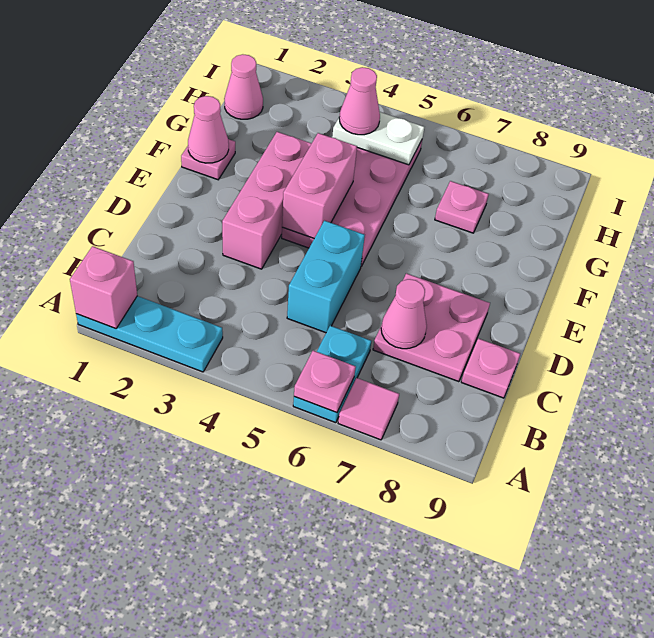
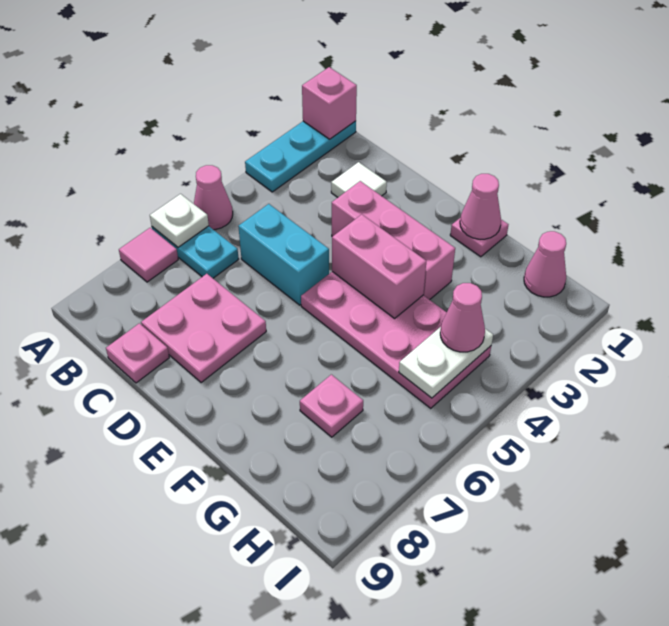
pink 1x1 plate [294,351,356,413] -> white 1x1 plate [150,194,209,247]
none -> white 1x1 tile [331,162,387,197]
pink 1x1 cone [381,279,427,349] -> pink 1x1 cone moved to [194,165,233,230]

